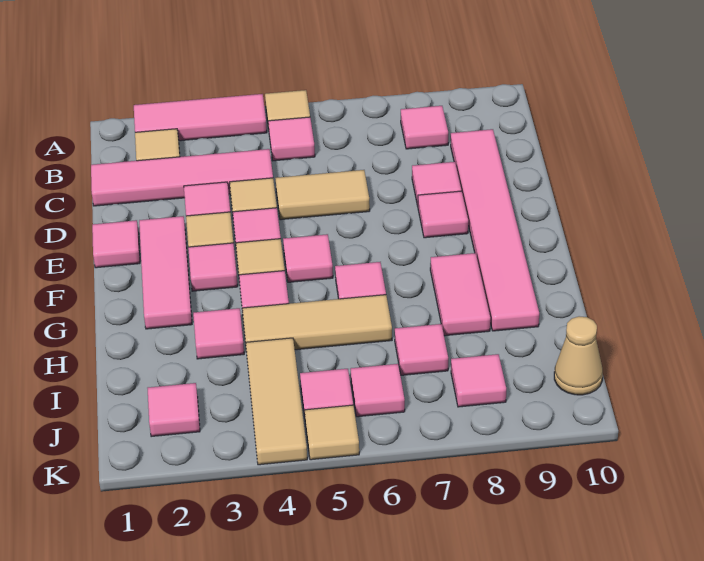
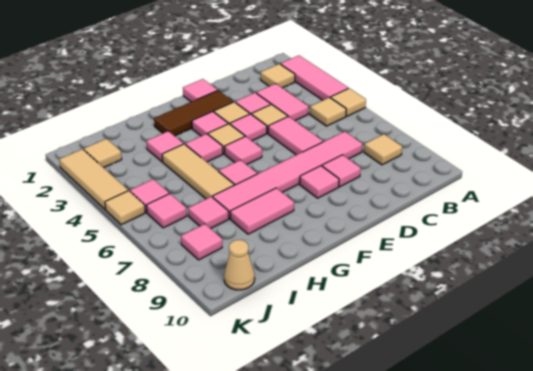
pink 1x1 tile [268,117,315,161] -> tan 1x1 tile [310,97,346,126]
pink 1x1 tile [401,106,448,149] -> tan 1x1 tile [364,134,402,165]
pink 1x4 tile [91,149,273,206] -> pink 1x2 tile [256,84,308,121]
pink 1x6 tile [451,129,539,331] -> pink 1x6 tile moved to [213,132,363,219]
tan 1x2 tile [275,170,370,220] -> pink 1x2 tile [268,116,323,155]
pink 1x3 tile [139,216,192,329] -> brown 1x3 tile [154,90,233,136]
tan 1x3 tile [246,338,307,465] -> tan 1x3 tile turned to [59,149,128,210]
pink 1x1 tile [148,383,200,437] -> tan 1x1 tile [84,139,122,168]

